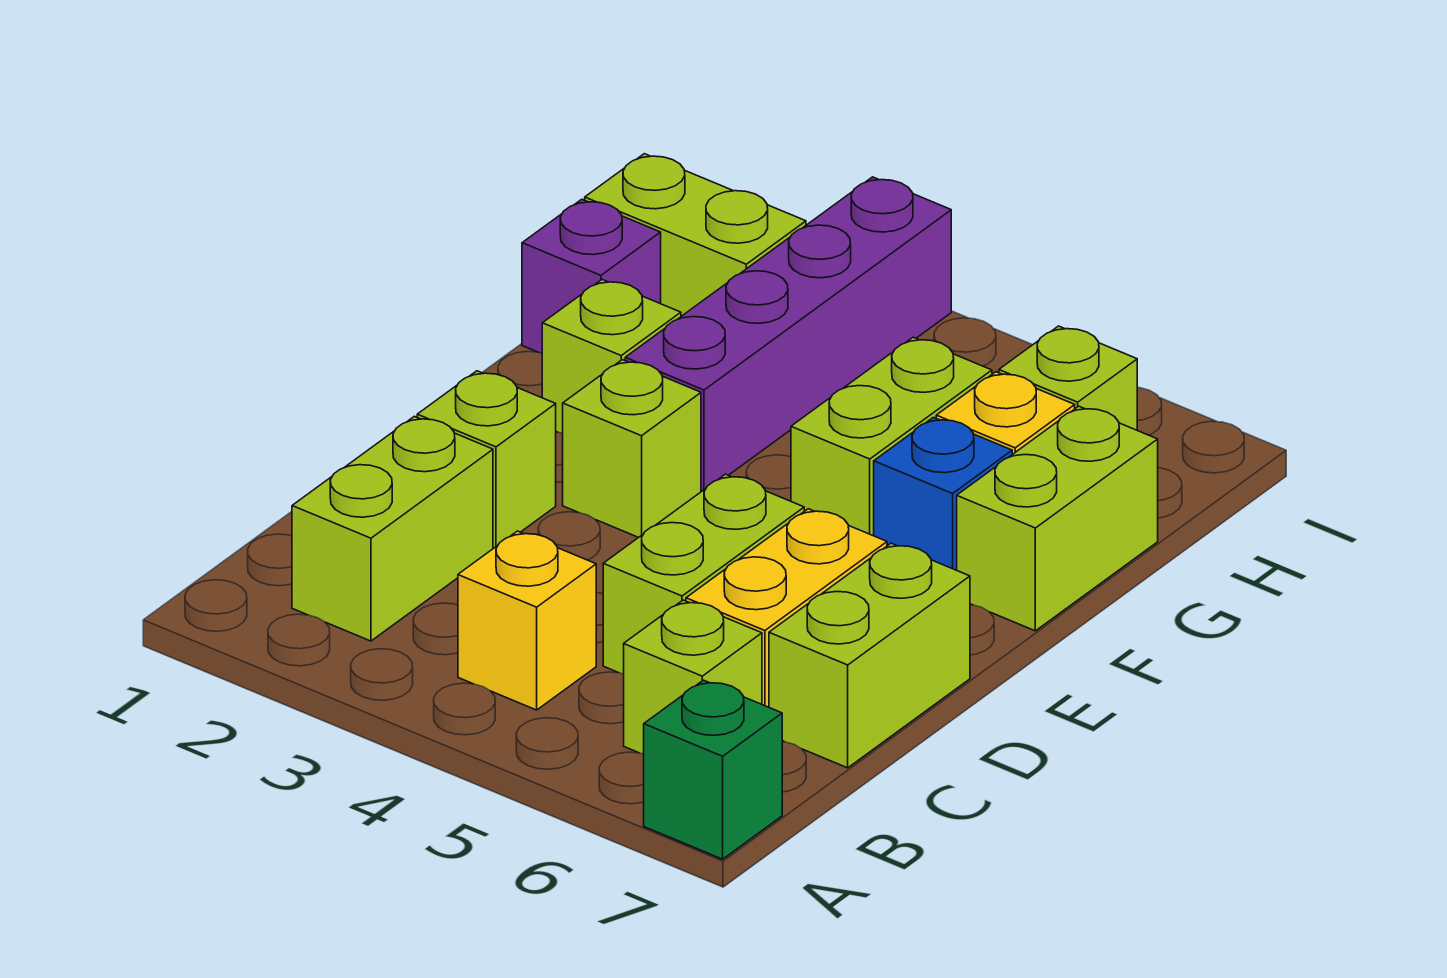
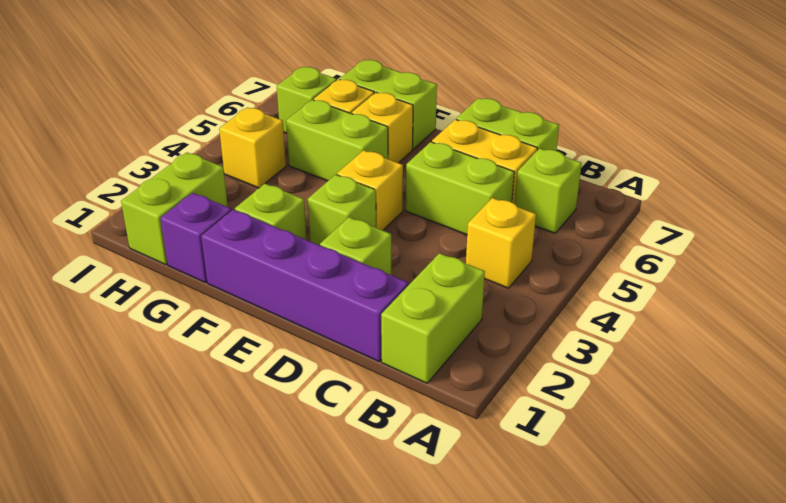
green 1x1 brick [644,680,782,859] -> none
lime 1x2 brick [292,416,493,641] -> lime 1x2 brick turned to [381,253,485,383]
none -> yellow 1x1 brick [337,150,403,230]
purple 1x4 brick [625,177,951,492] -> purple 1x4 brick moved to [201,210,408,362]
blue 1x1 brick [874,417,1012,570] -> yellow 1x1 brick [352,92,413,163]
none -> yellow 1x1 brick [219,107,286,188]

